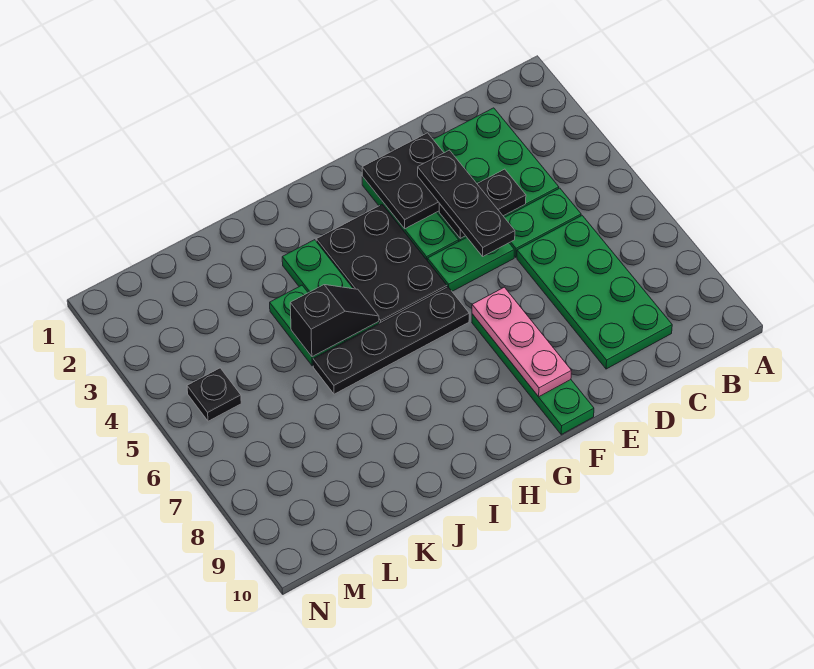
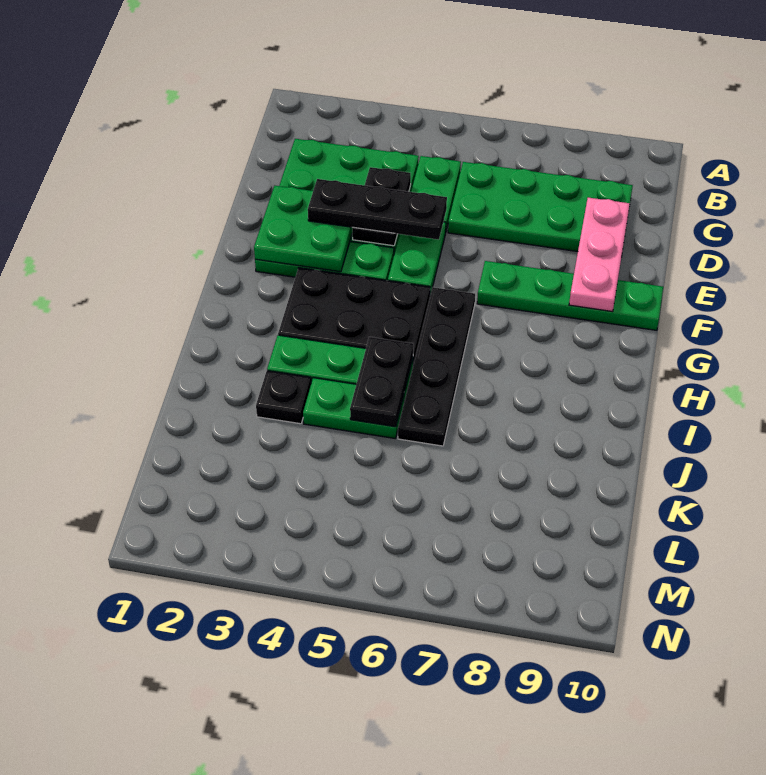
black 2x2 plate [362,133,444,229] -> green 2x2 plate [254,186,352,272]
pink 1x3 plate [472,287,571,397] -> pink 1x3 plate turned to [569,198,630,312]
black 1x2 slope [290,285,379,357] -> black 1x2 plate [350,337,414,427]
black 1x1 plate [187,368,241,421] -> black 1x1 plate moved to [256,371,311,424]

